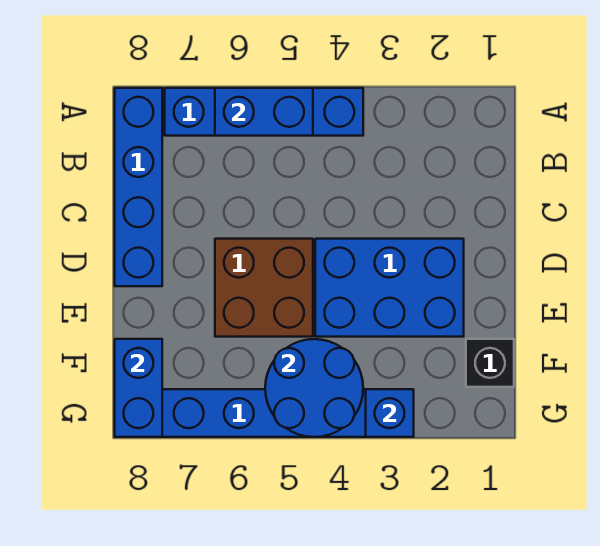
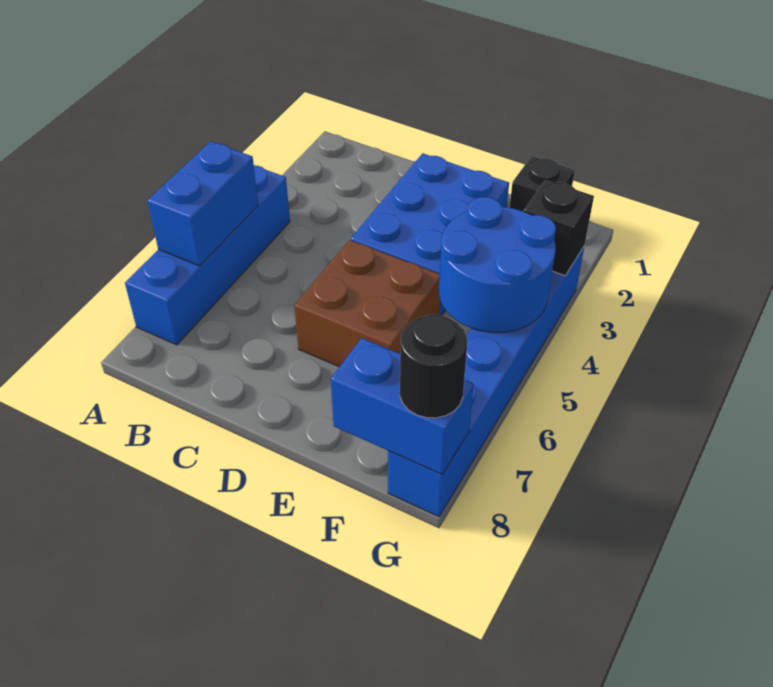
blue 1x4 brick [115,88,162,286] -> none
blue 1x1 brick [366,389,414,437] -> black 1x1 brick [524,180,594,276]
none -> black 1x1 round brick [400,314,467,418]

